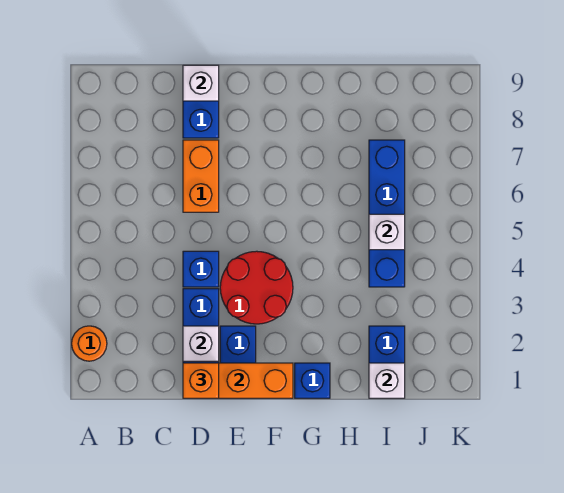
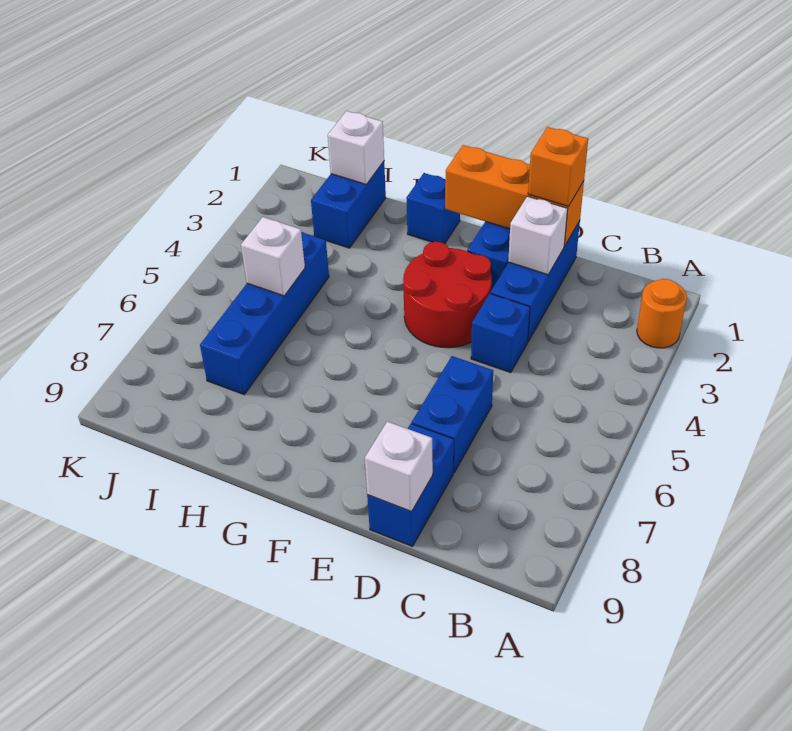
orange 1x2 brick [183,140,219,212] -> blue 1x2 brick [412,356,493,473]

